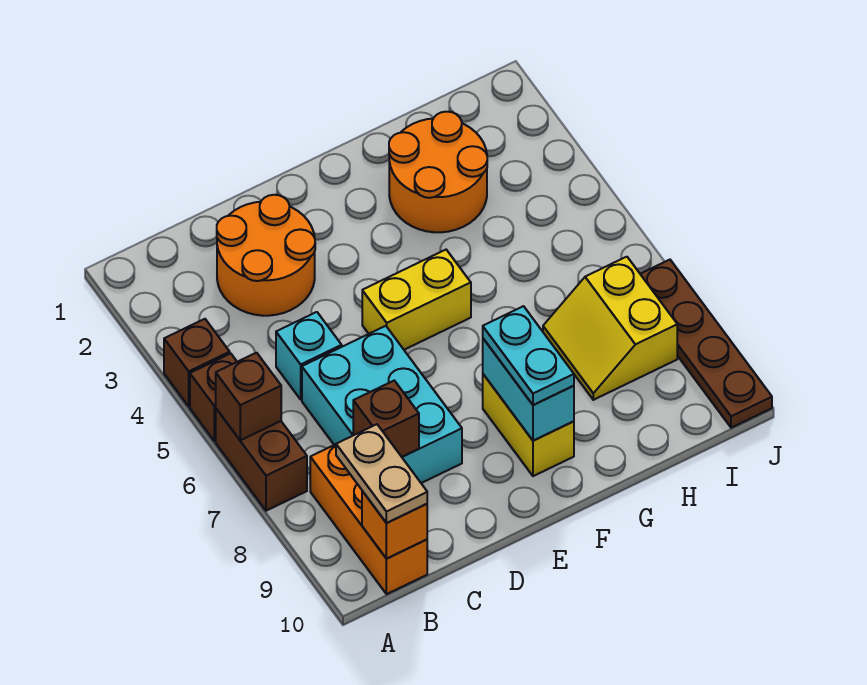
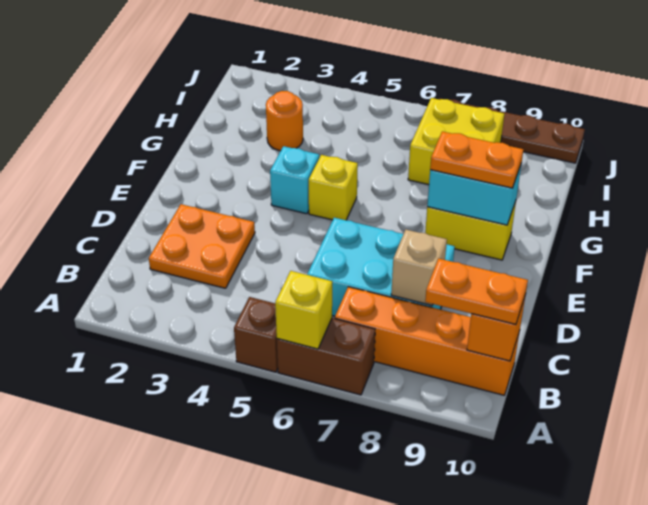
brown 1x1 brick [164,319,230,406] -> none
brown 1x1 brick [216,353,281,440] -> yellow 1x1 brick [275,271,332,349]
orange 1x3 brick [310,444,427,594] -> orange 1x4 brick [335,287,520,395]
tan 1x2 plate [336,424,427,523] -> orange 1x2 plate [425,258,528,325]
orange 2x2 round brick [217,195,315,316] -> orange 2x2 plate [149,204,255,288]
cyan 1x1 brick [276,312,342,399] -> cyan 1x1 brick moved to [270,146,319,214]
brown 1x1 brick [353,381,419,457] -> tan 1x1 brick [391,230,447,305]
yellow 1x2 brick [362,250,471,350] -> yellow 1x1 brick [309,155,358,220]
cyan 1x2 plate [483,306,574,405] -> orange 1x2 plate [430,131,523,188]
orange 2x2 round brick [389,112,487,232] -> orange 1x1 round brick [266,91,303,151]
yellow 2x2 slope [543,257,677,400] -> yellow 2x2 brick [408,98,504,185]

